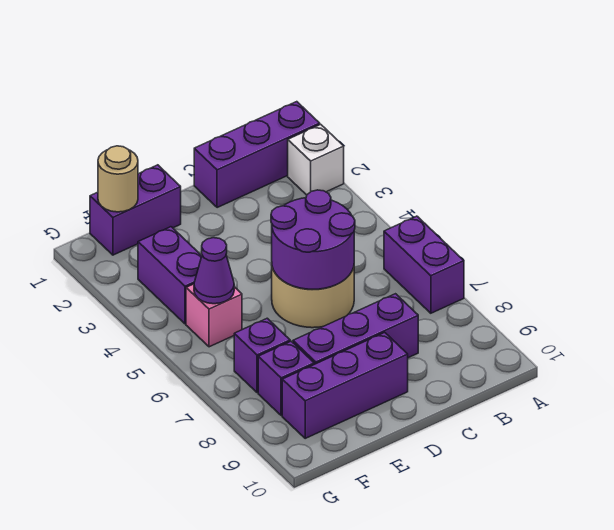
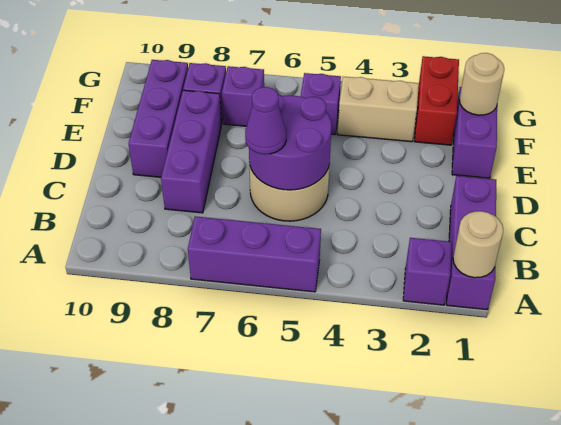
none -> tan 1x1 round brick [453,211,503,278]
white 1x1 brick [288,124,344,195] -> purple 1x1 brick [403,238,452,305]
purple 1x2 brick [384,216,464,313] -> purple 1x3 brick [188,216,321,292]
none -> red 1x2 brick [415,56,459,145]
purple 1x2 brick [138,227,202,324] -> tan 1x2 brick [338,77,419,142]
pink 1x1 brick [186,284,242,347] -> purple 1x1 brick [301,73,341,135]
purple 1x1 cone [194,238,234,304] -> purple 1x1 cone moved to [245,87,286,154]

